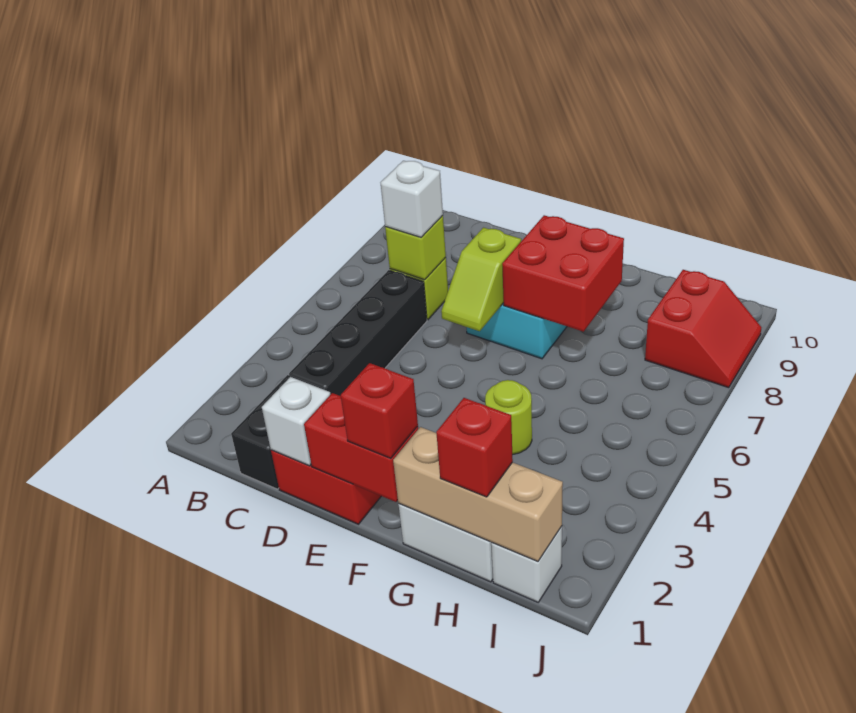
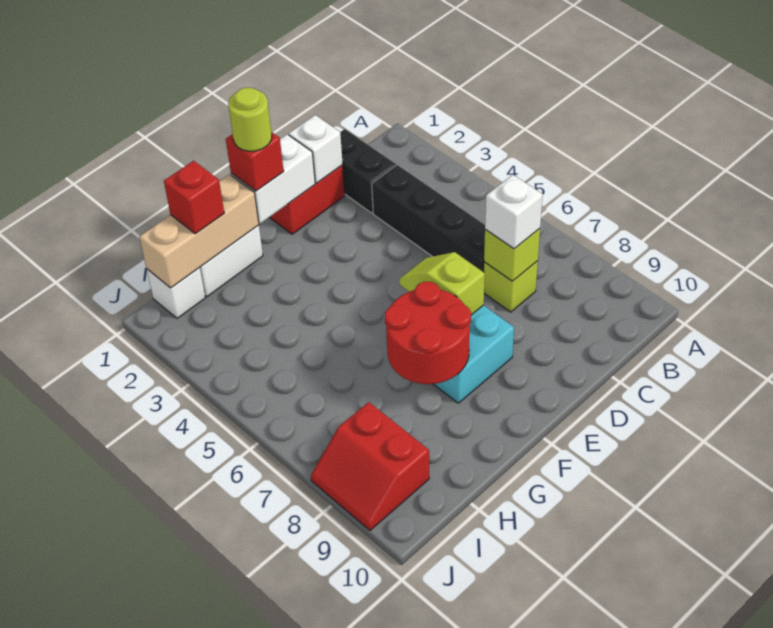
red 1x2 brick [304,393,418,502] -> white 1x2 brick [231,134,315,224]
red 2x2 brick [502,215,624,332] -> red 2x2 round brick [385,282,471,384]
lime 1x1 round brick [485,380,532,455] -> lime 1x1 round brick moved to [228,88,272,151]

